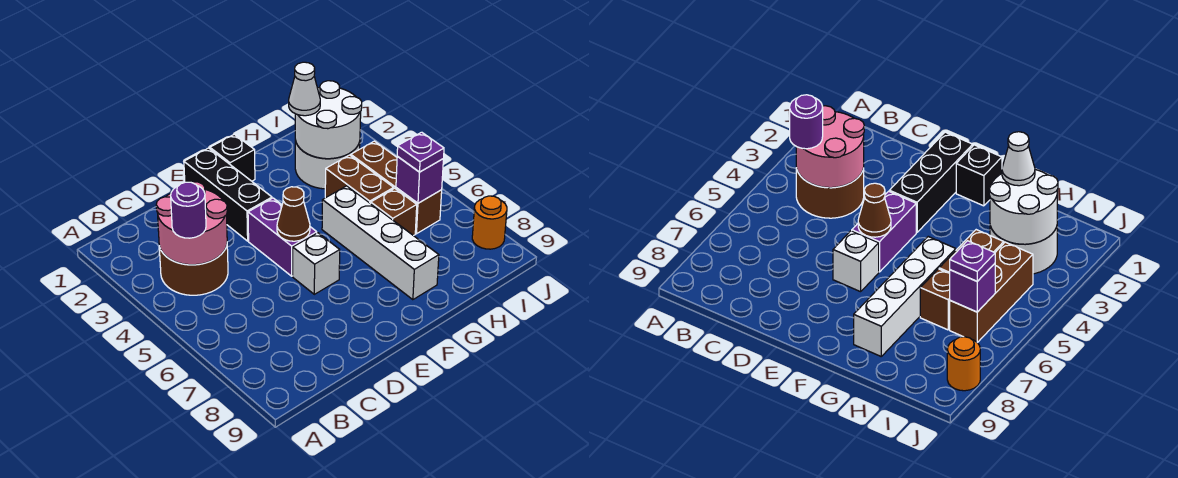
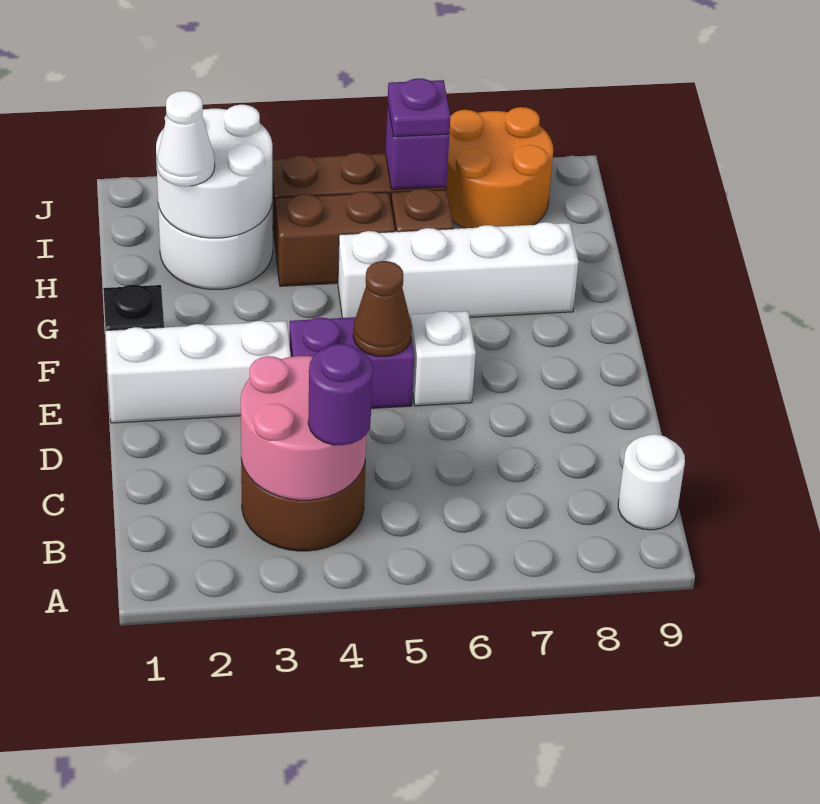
none -> white 1x1 round brick [618,434,685,530]
black 1x3 brick [184,148,272,241] -> white 1x3 brick [106,321,291,423]
orange 1x1 round brick [472,196,507,249] -> orange 2x2 round brick [446,107,553,228]

